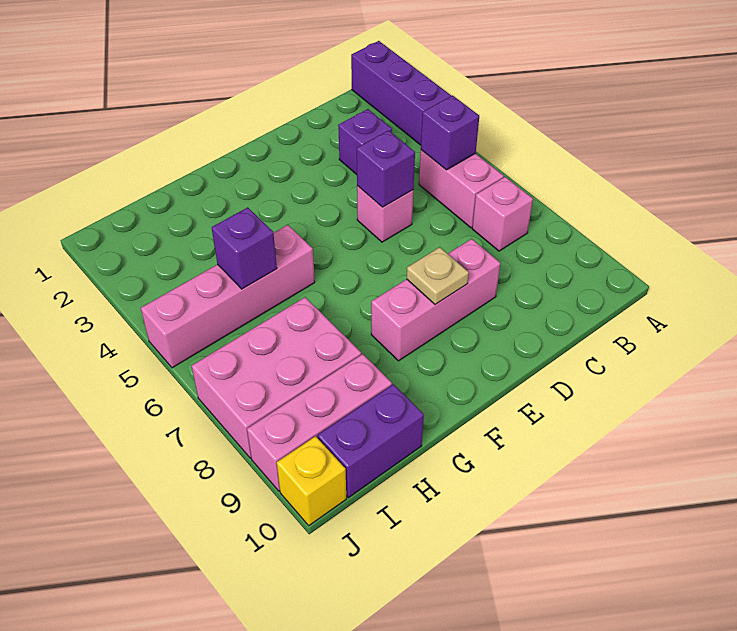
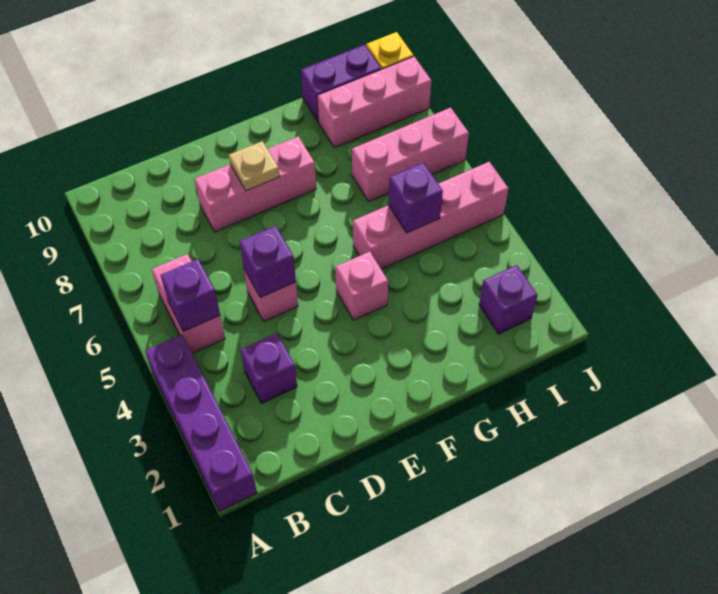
pink 1x1 brick [472,177,533,251] -> pink 1x1 brick moved to [335,252,388,320]
pink 2x3 brick [192,297,361,458] -> pink 1x3 brick [352,108,469,201]
none -> purple 1x1 brick [479,265,538,334]

